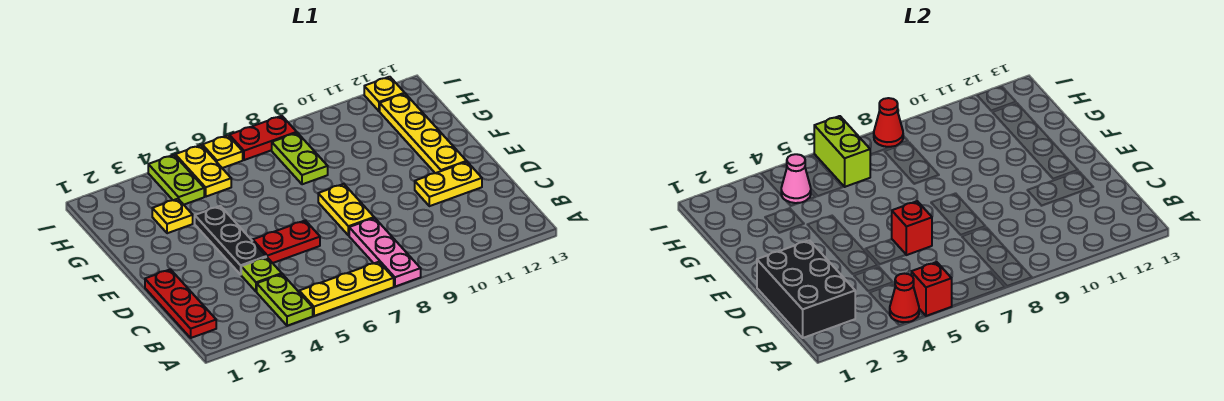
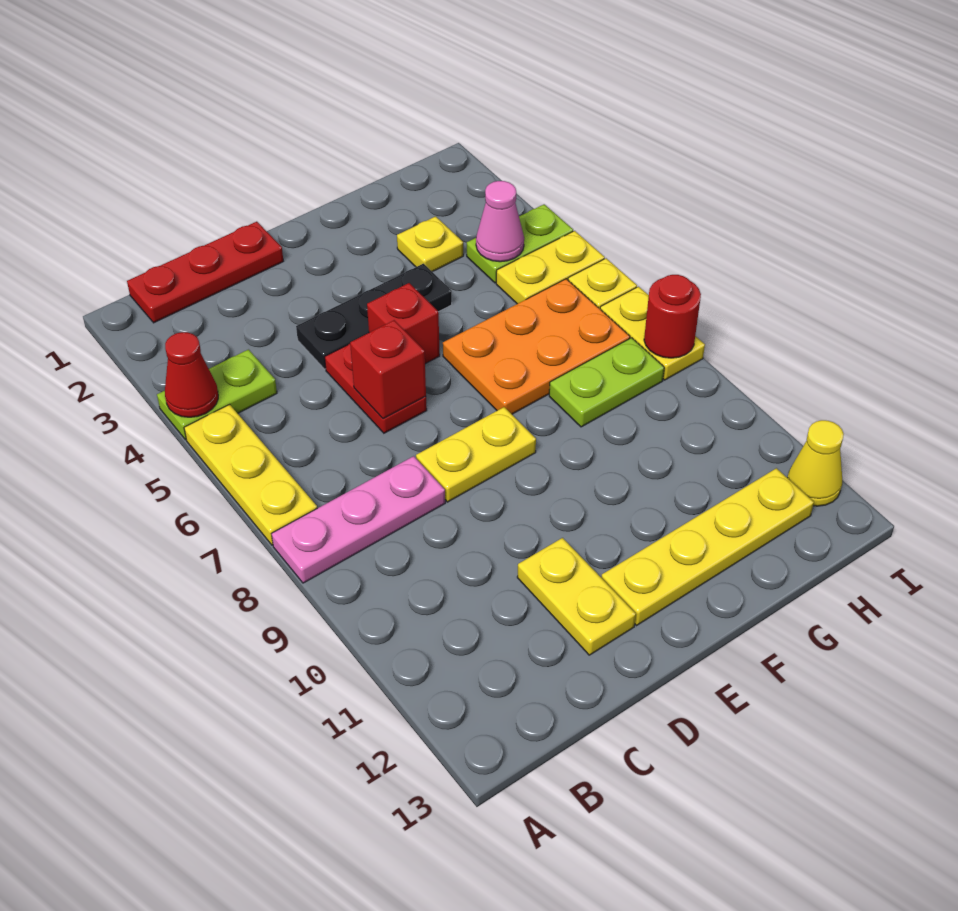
red 1x1 brick [911,262,952,316] -> red 1x1 brick moved to [367,283,440,364]
black 2x3 brick [757,240,855,338] -> none
lime 1x1 plate [241,257,282,292] -> none
none -> orange 2x3 plate [443,279,630,414]
lime 1x2 brick [814,116,871,187] -> none
red 1x2 plate [229,116,297,160] -> yellow 1x2 plate [600,287,705,380]
red 1x1 cone [874,98,903,147] -> red 1x1 round brick [644,275,701,358]
yellow 1x1 plate [364,77,405,111] -> yellow 1x1 cone [788,420,844,506]

